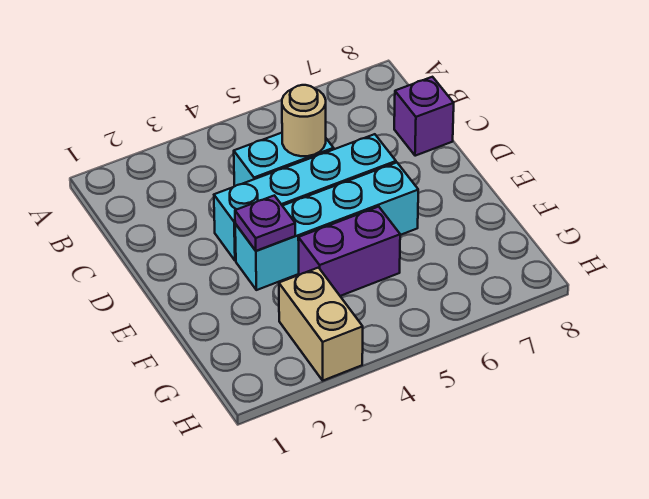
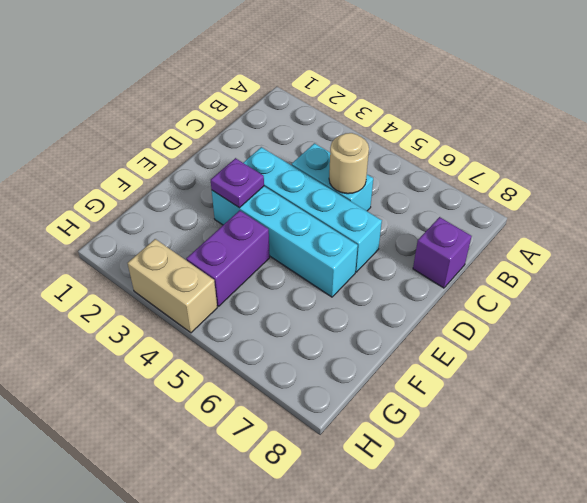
purple 1x2 brick [298,207,400,296] -> purple 1x2 brick turned to [186,210,270,306]
tan 1x2 brick [279,268,363,380] -> tan 1x2 brick turned to [128,239,217,333]

